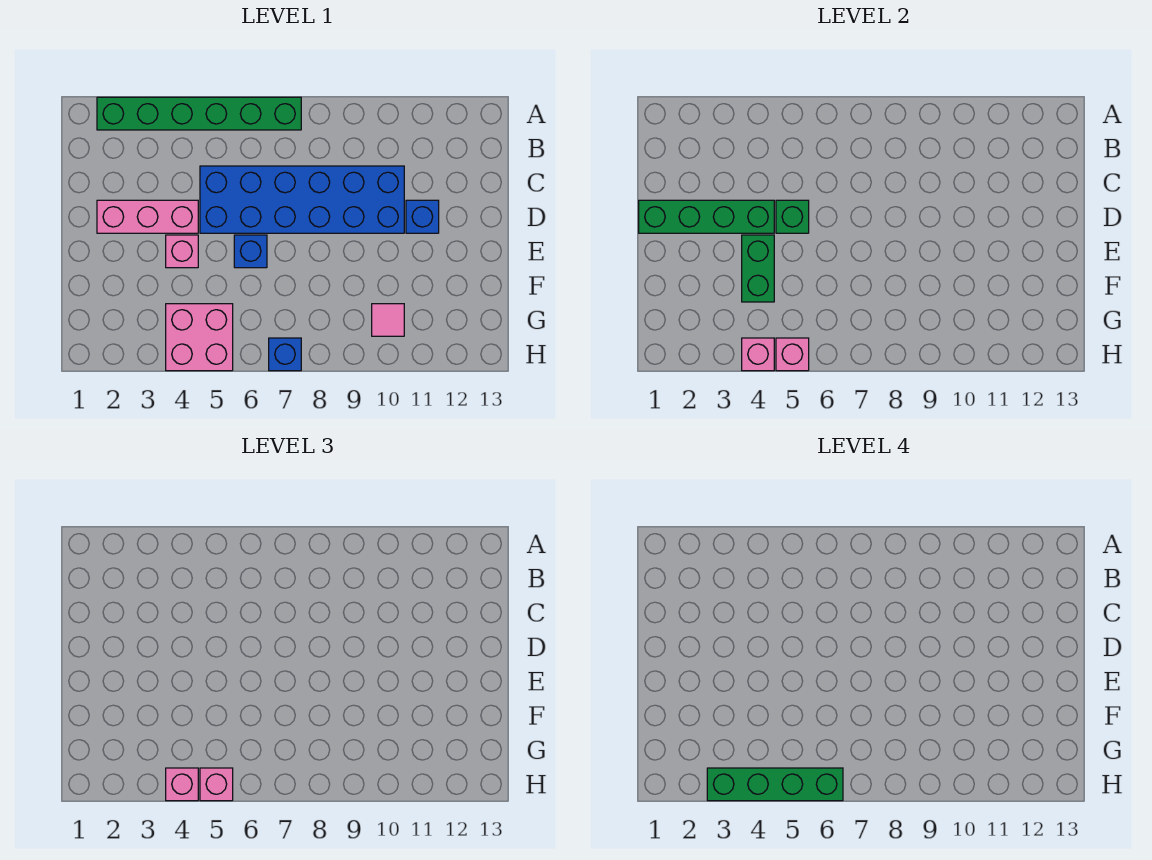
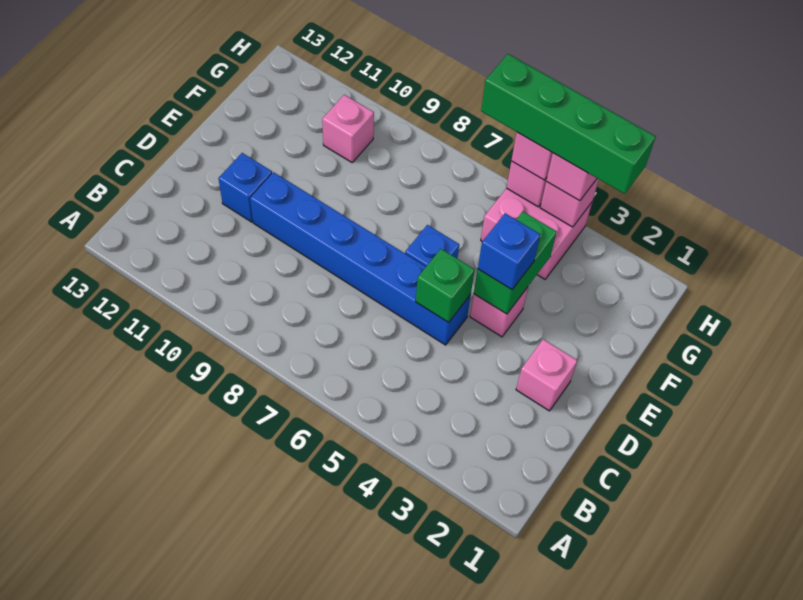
green 1x6 brick [97,97,301,130] -> none
blue 2x6 brick [200,166,404,233] -> blue 1x6 brick [250,172,471,345]
green 1x4 brick [639,200,774,233] -> none
pink 1x3 brick [97,200,198,233] -> pink 1x1 brick [516,339,577,411]
pink 1x1 tile [372,304,404,336] -> pink 1x1 brick [322,95,374,162]
blue 1x1 brick [269,338,301,371] -> blue 1x1 brick moved to [478,213,540,290]

